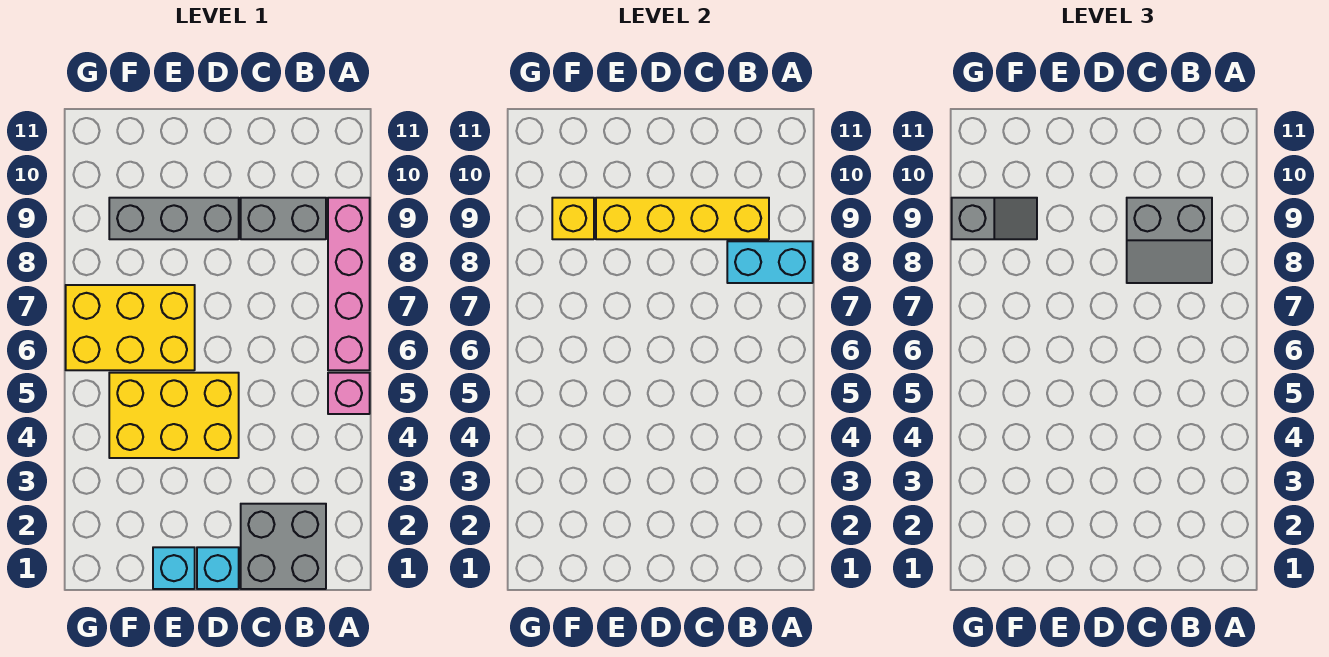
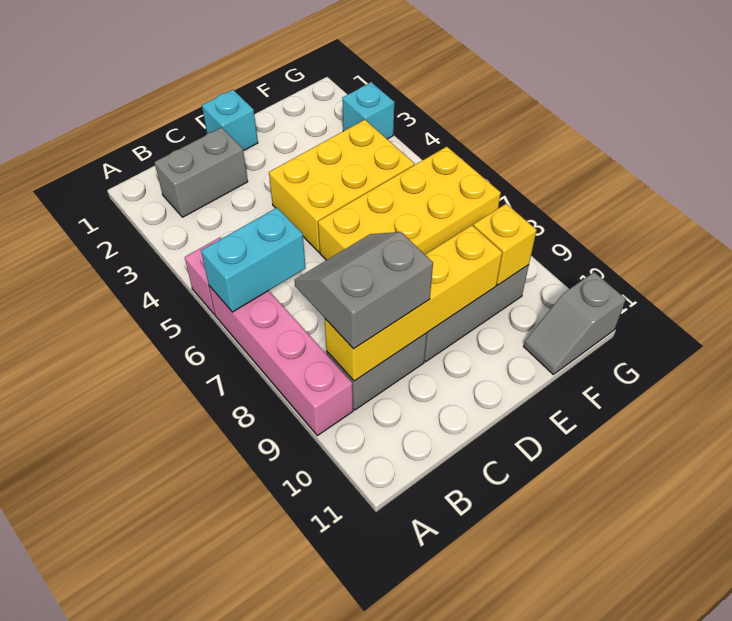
cyan 1x2 brick [727,241,813,283] -> cyan 1x2 brick moved to [201,208,306,312]
grey 2x2 brick [241,504,326,589] -> grey 1x2 brick [154,128,248,217]
cyan 1x1 brick [153,547,195,589] -> cyan 1x1 brick moved to [342,82,394,139]
yellow 2x3 brick [66,285,195,370] -> yellow 2x4 brick [318,147,501,260]
grey 1x2 slope [952,198,1037,239] -> grey 1x2 slope moved to [524,272,626,374]

